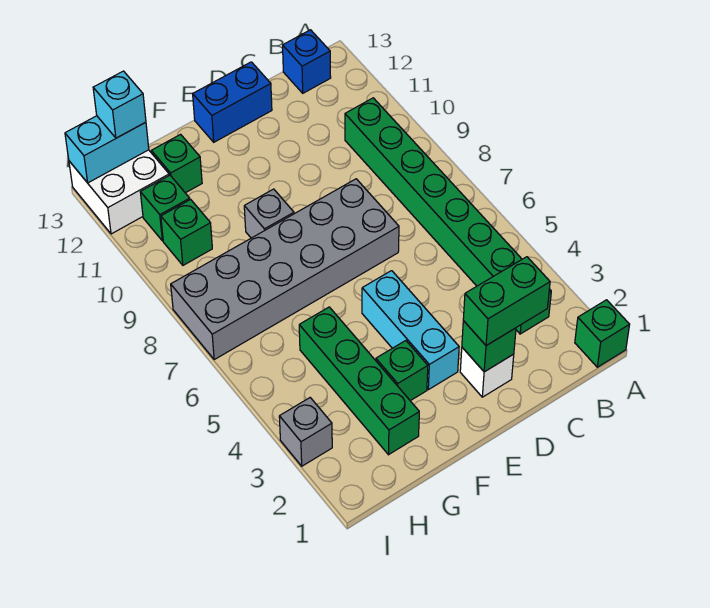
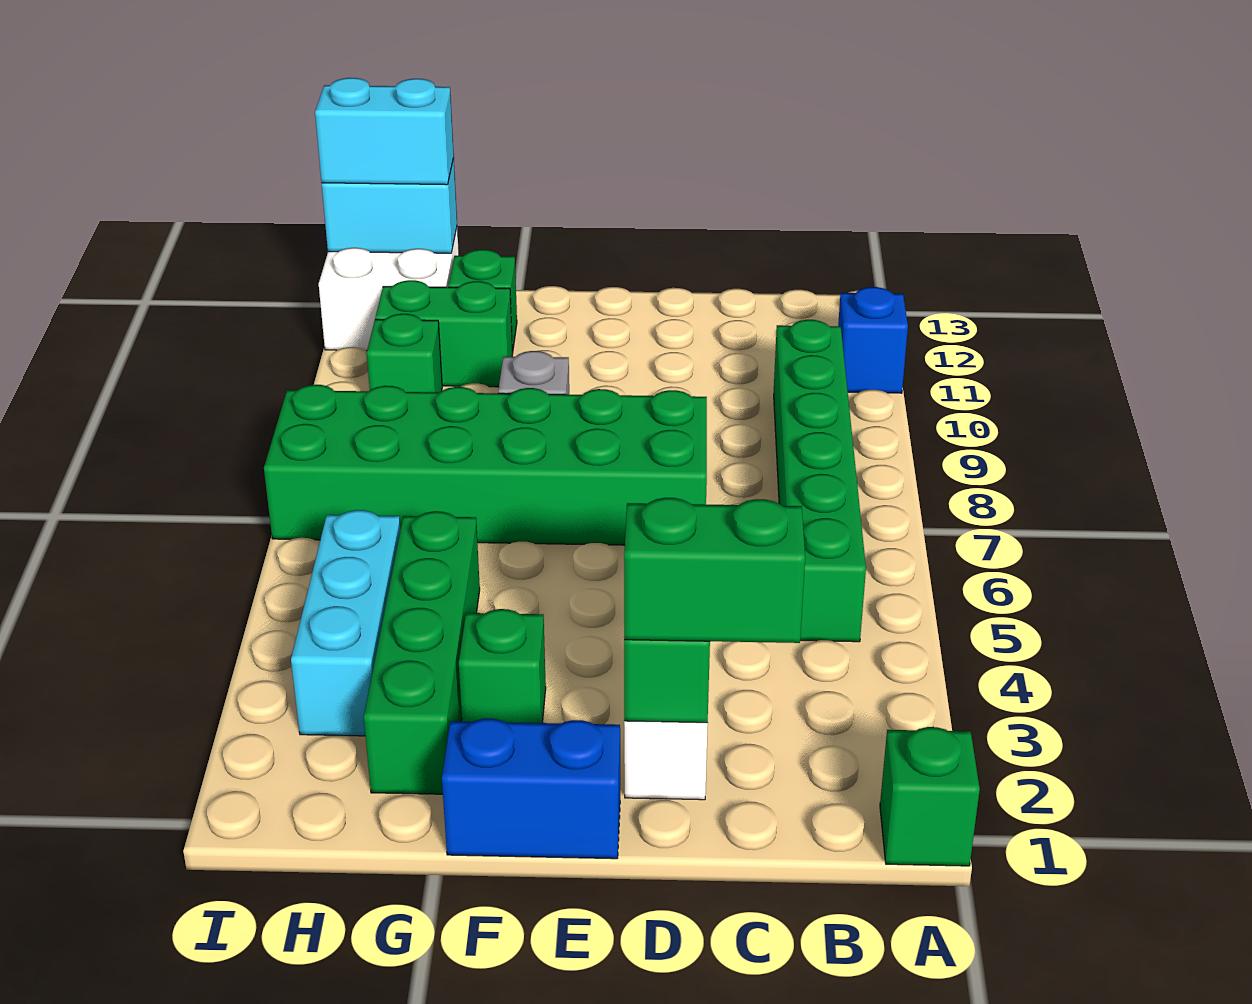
green 1x8 brick [345,98,551,334] -> green 1x6 brick [774,320,866,642]
blue 1x1 brick [283,30,331,93] -> blue 1x1 brick moved to [838,287,908,393]
grey 2x6 brick [171,179,399,360] -> green 2x6 brick [264,385,707,545]
blue 1x2 brick [193,62,272,142] -> blue 1x2 brick moved to [442,718,620,859]
cyan 1x3 brick [362,271,459,390] -> cyan 1x3 brick moved to [291,510,400,736]
green 1x1 brick [140,175,190,241] -> green 1x2 brick [375,280,513,387]
cyan 1x1 brick [93,71,146,138] -> cyan 1x2 brick [315,78,454,185]
grey 1x1 brick [279,398,332,466] -> none

